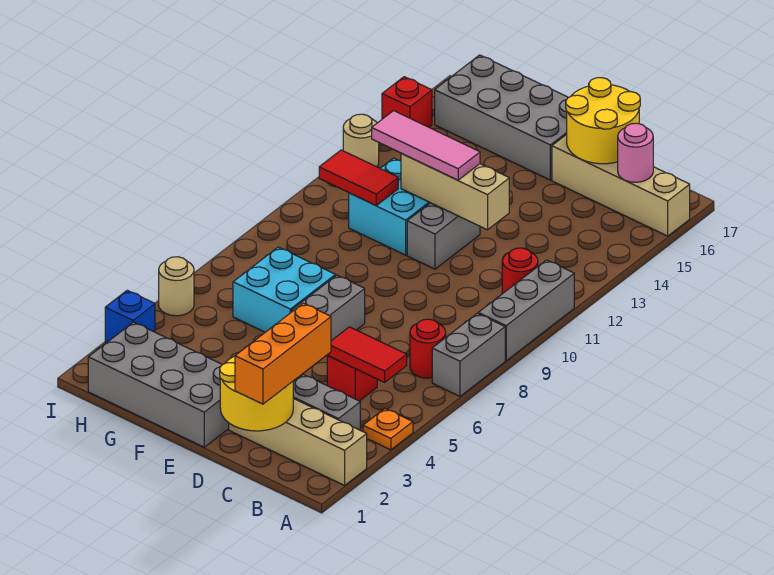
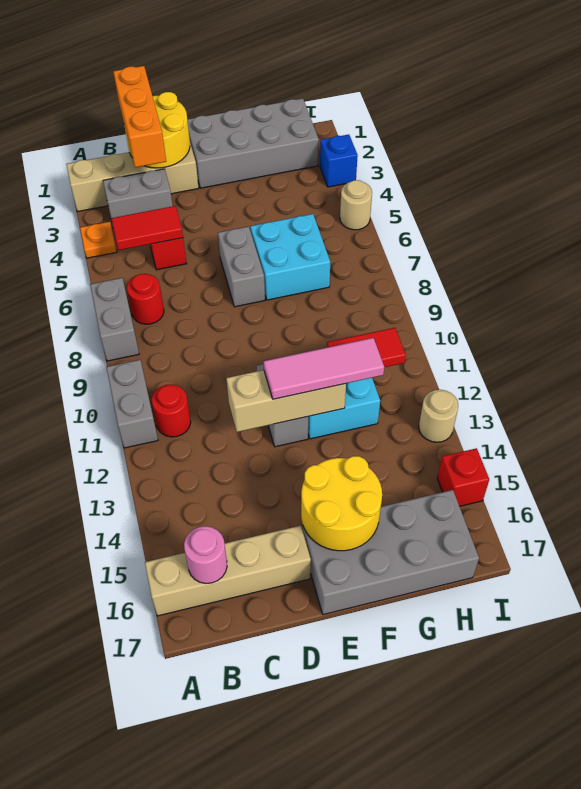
grey 1x3 brick [478,260,574,361] -> grey 1x2 brick [106,360,158,448]
yellow 2x2 round brick [566,78,640,164] -> yellow 2x2 round brick moved to [301,456,382,551]

